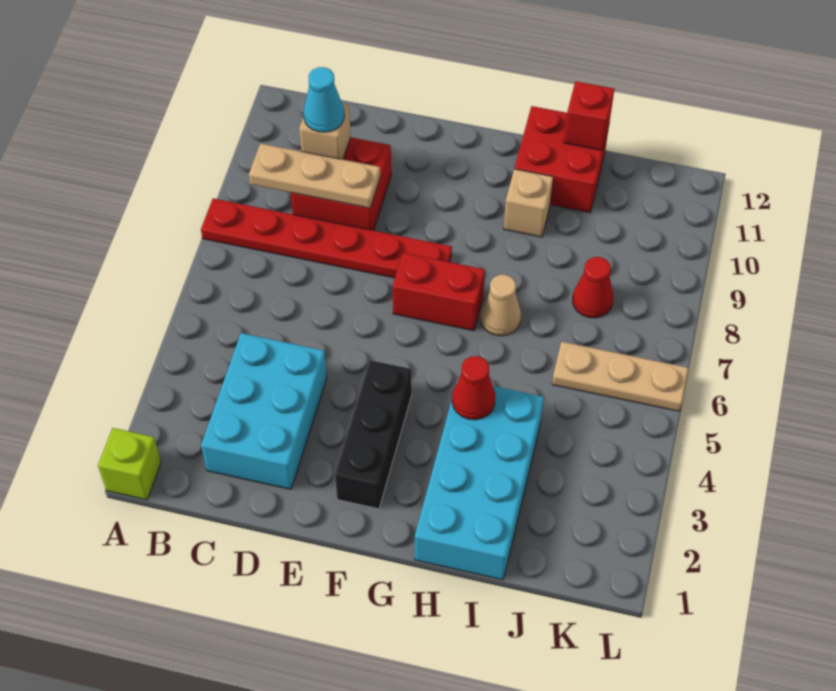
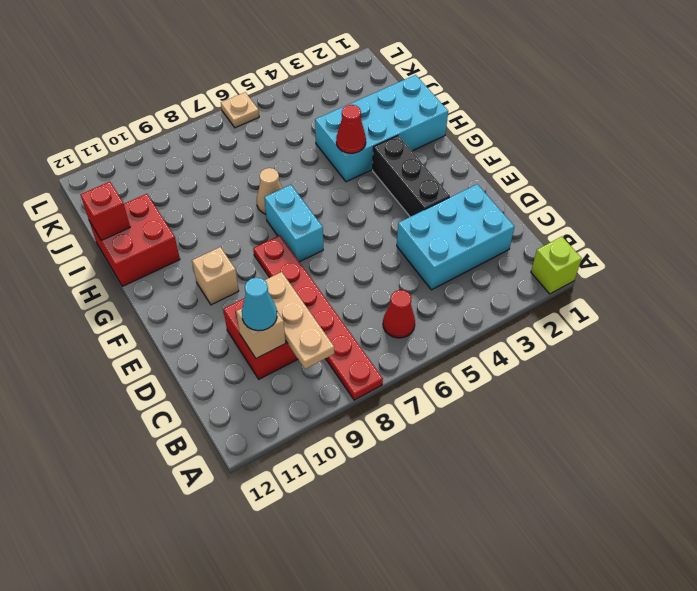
black 1x3 brick [335,360,412,509] -> black 1x3 brick turned to [373,135,450,217]
red 1x2 brick [393,253,485,331] -> cyan 1x2 brick [264,185,323,262]
tan 1x1 brick [504,169,553,237] -> tan 1x1 brick moved to [192,247,239,305]
tan 1x3 plate [552,342,688,411] -> tan 1x1 plate [221,92,259,128]
red 1x1 cone [573,257,613,318] -> red 1x1 cone moved to [383,290,415,338]

